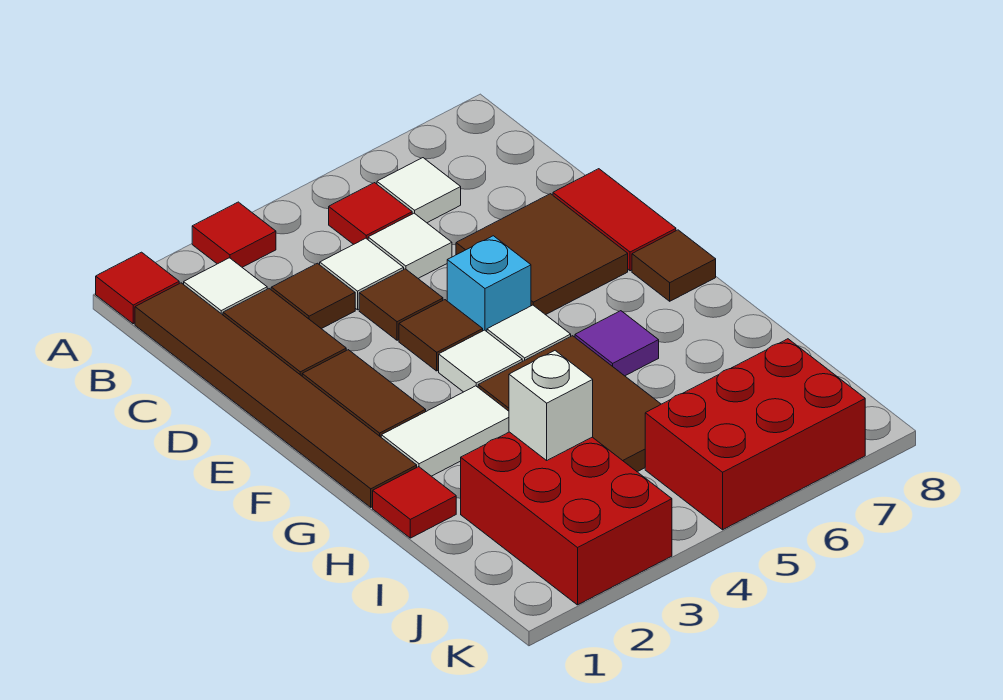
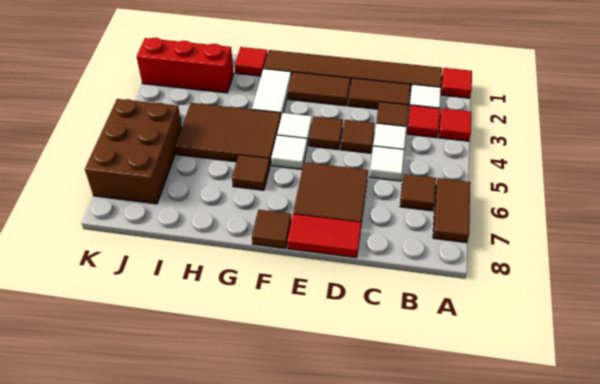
none -> brown 1x2 tile [433,178,470,243]
red 1x1 tile [329,183,412,244] -> red 1x1 tile moved to [407,105,440,138]
white 1x1 tile [377,158,461,223] -> brown 1x1 tile [400,174,436,211]
cyan 1x1 brick [447,236,531,332] -> none
purple 1x1 tile [575,311,659,376] -> brown 1x1 tile [232,155,270,190]
red 2x3 brick [461,432,672,605] -> red 1x3 brick [137,38,234,93]
white 1x1 brick [509,351,593,460] -> none
red 2x3 brick [645,339,865,530] -> brown 2x3 brick [85,99,182,204]

